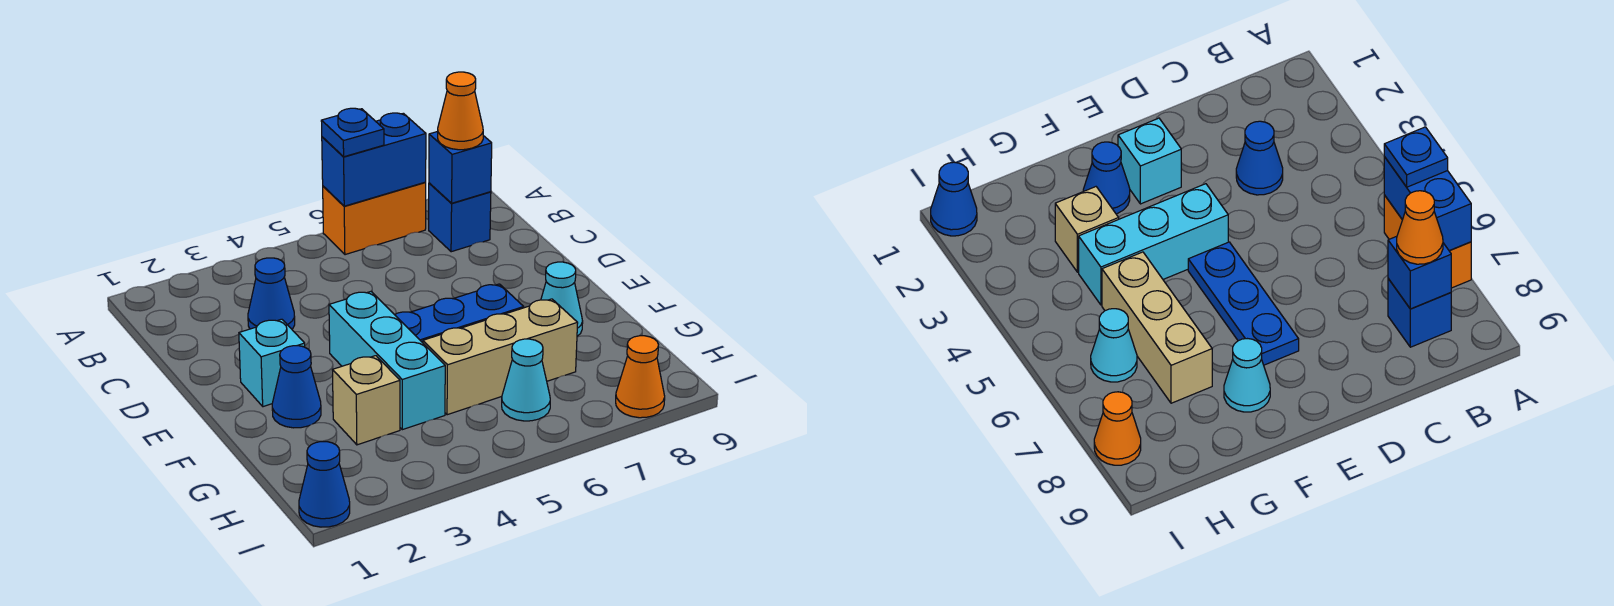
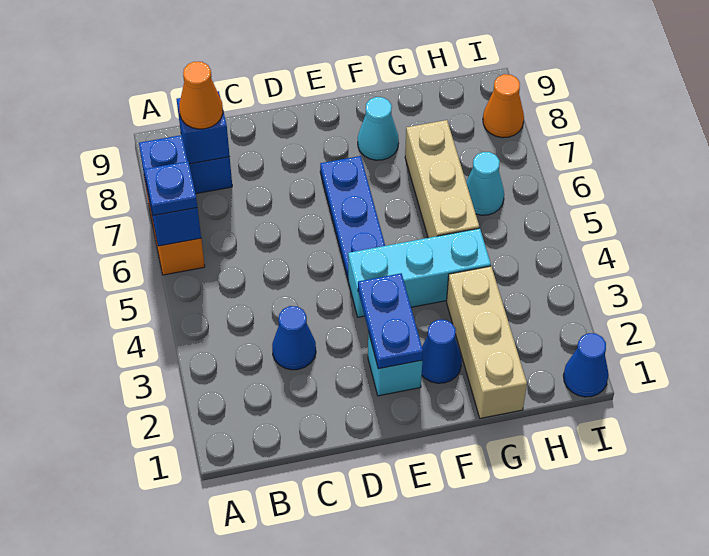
none -> blue 1x2 plate [358,273,423,369]
tan 1x1 brick [333,356,400,445] -> tan 1x3 brick [447,266,527,418]

